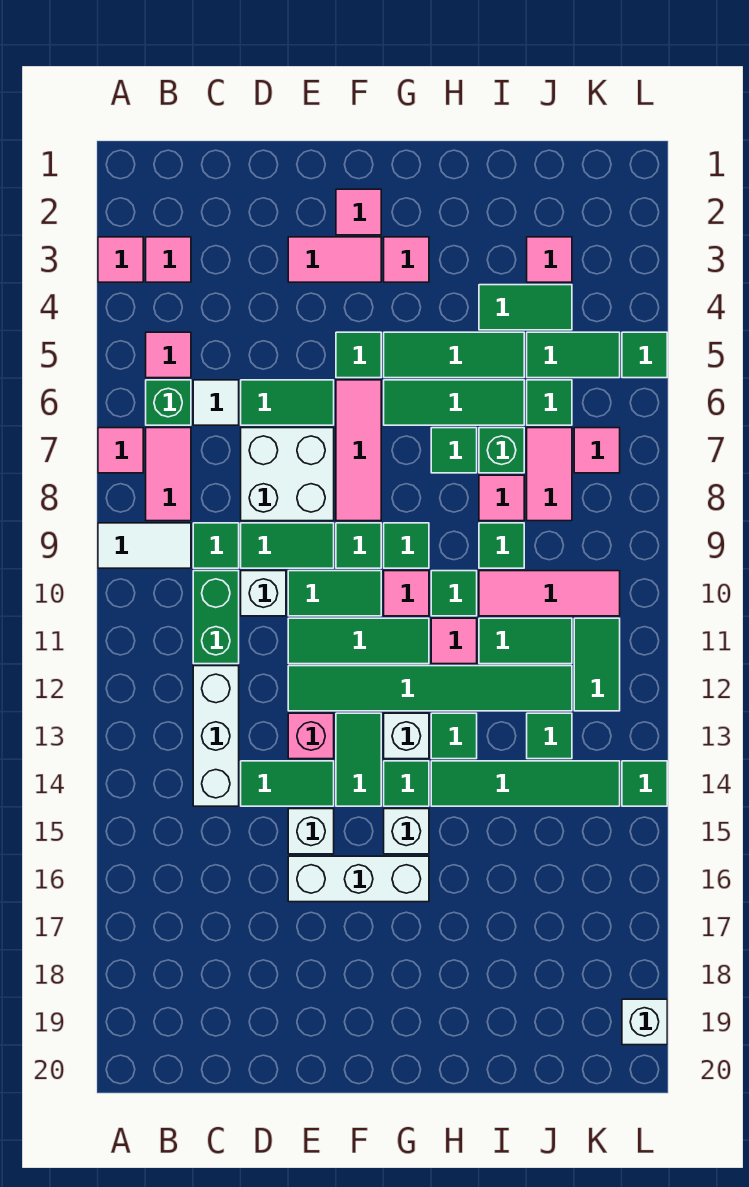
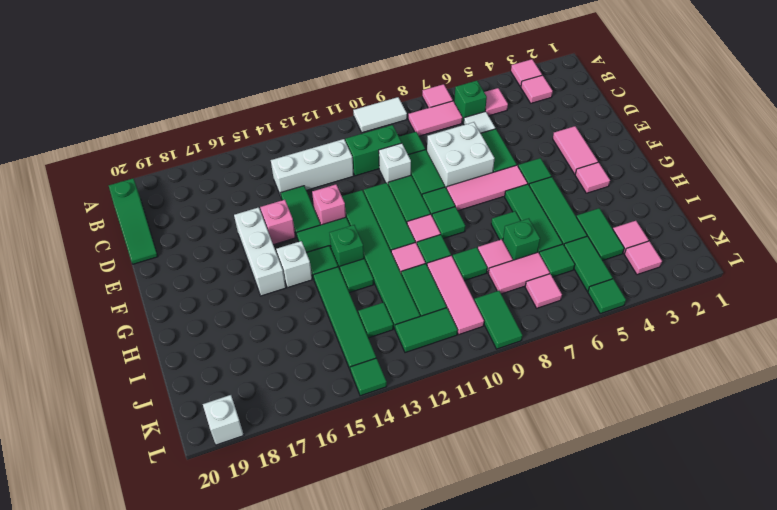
white 1x2 tile [98,523,191,568] -> white 1x2 tile turned to [353,97,407,133]
none -> green 1x3 slope [109,178,158,264]
white 1x1 brick [288,809,334,854] -> pink 1x1 brick [260,200,296,245]
pink 1x1 tile [336,189,381,235] -> pink 1x1 tile moved to [624,241,662,275]
white 1x1 brick [384,713,429,759] -> green 1x1 brick [330,225,364,269]
none -> green 1x2 tile [474,291,523,349]

